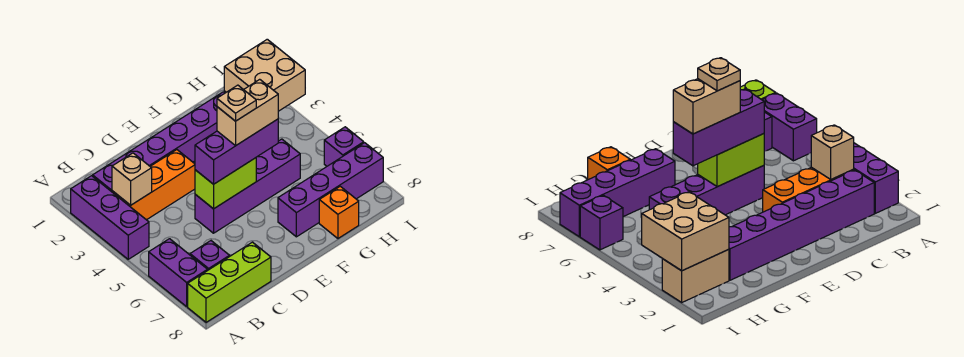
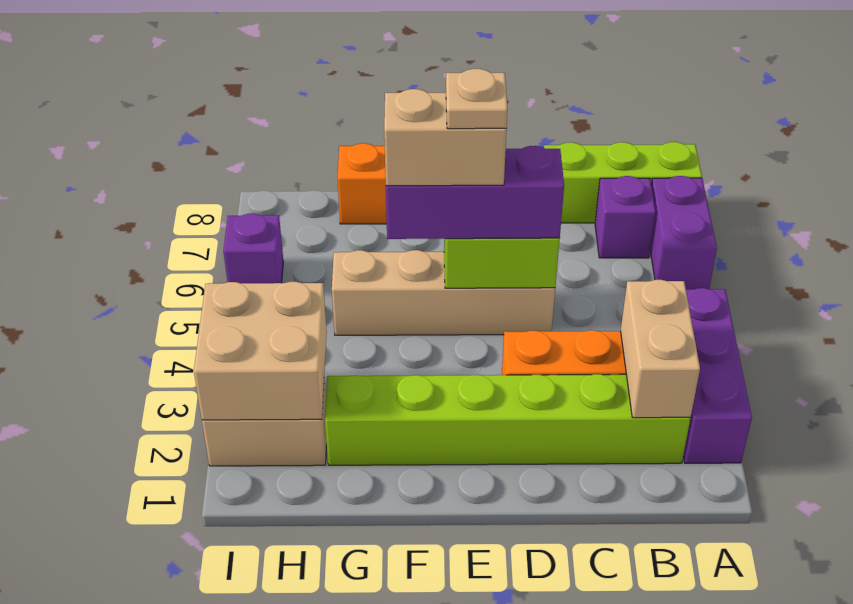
purple 1x6 brick [93,92,225,192] -> lime 1x6 brick [325,374,690,465]
tan 1x1 brick [112,153,152,205] -> tan 1x2 brick [621,280,700,418]
purple 1x4 brick [195,139,300,233] -> tan 1x4 brick [332,250,555,335]
purple 1x4 brick [278,143,383,237] -> none

